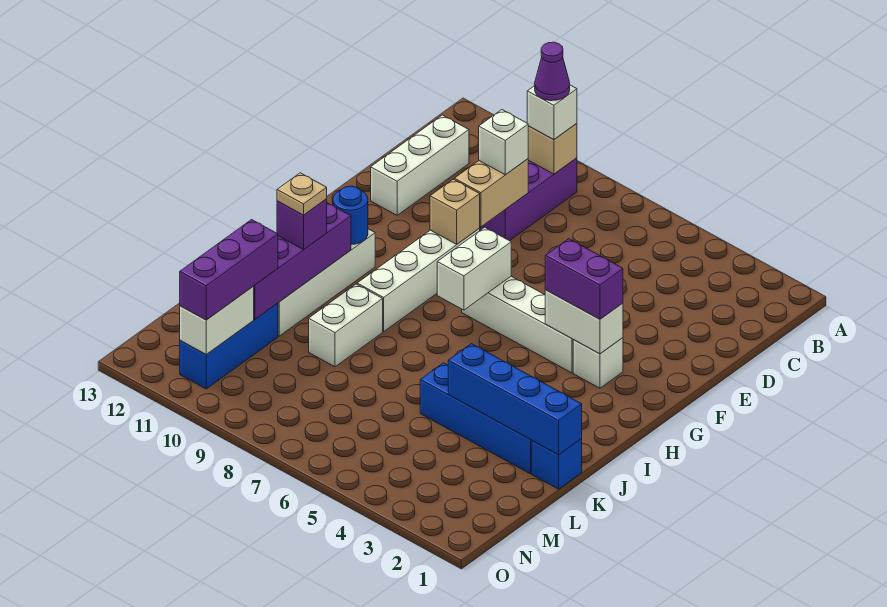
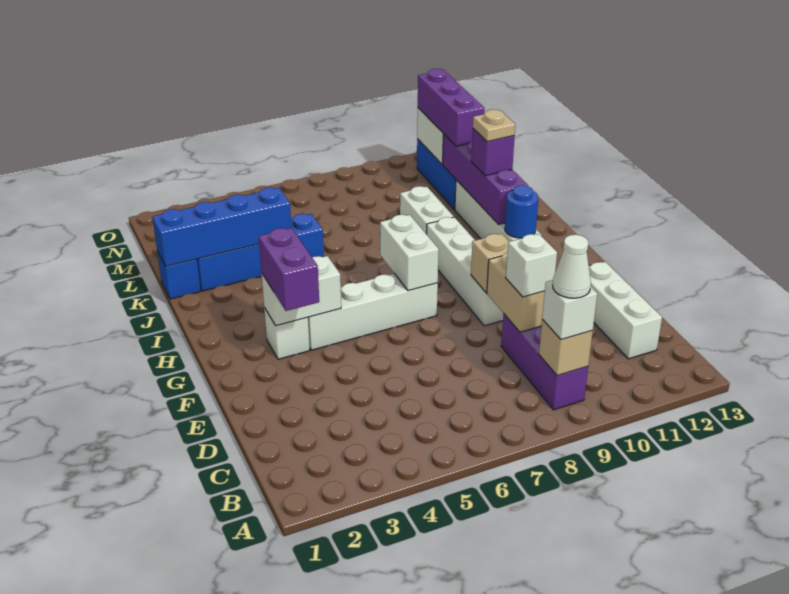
purple 1x1 cone [535,42,570,101] -> white 1x1 cone [553,235,591,298]
purple 1x2 brick [545,239,623,319] -> purple 1x2 brick turned to [259,228,319,311]

